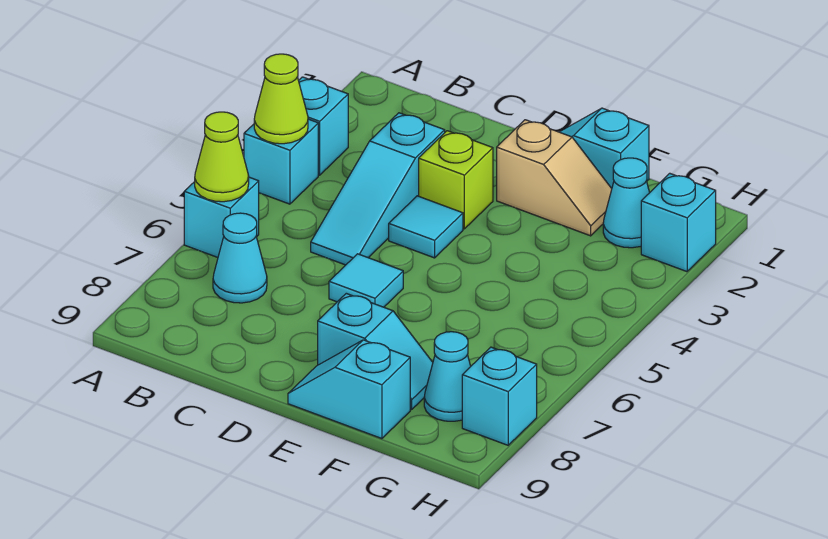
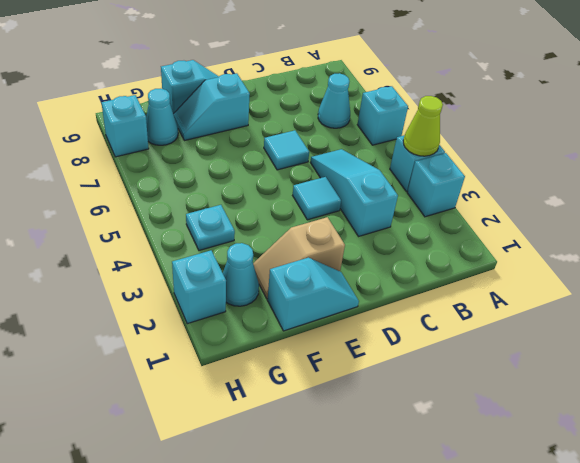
lime 1x1 cone [195,112,249,202] -> none
lime 1x1 brick [419,131,493,229] -> none
none -> cyan 1x1 plate [186,205,235,250]

